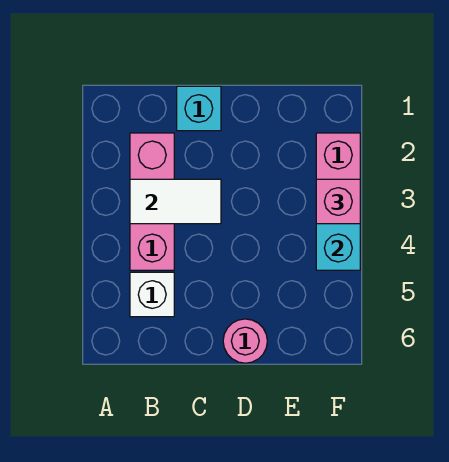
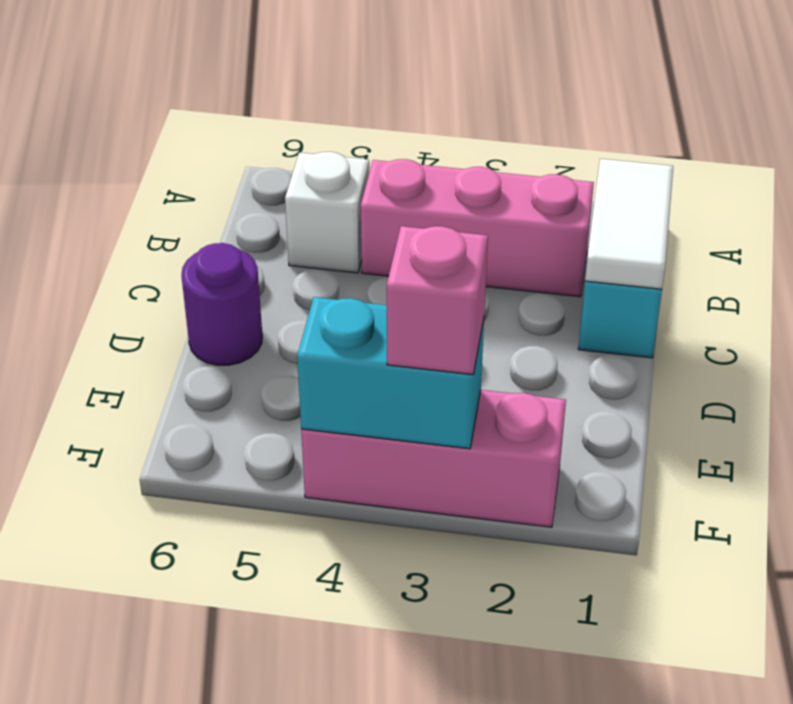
white 1x2 tile [130,179,221,224] -> white 1x2 tile moved to [585,159,673,289]
pink 1x1 round brick [223,319,267,363] -> purple 1x1 round brick [181,243,262,365]

